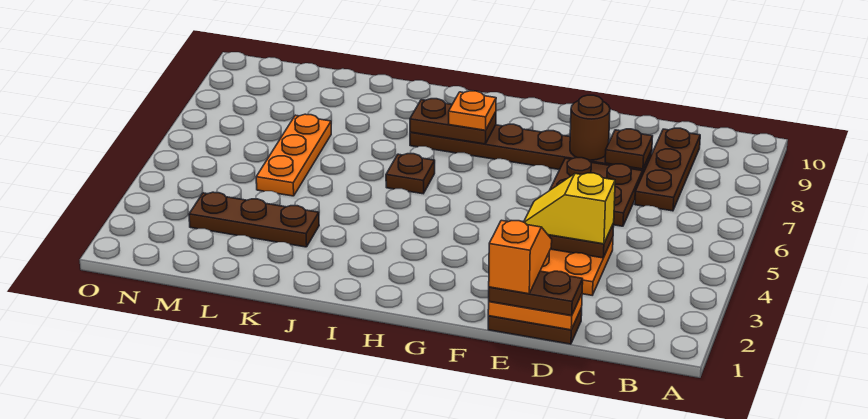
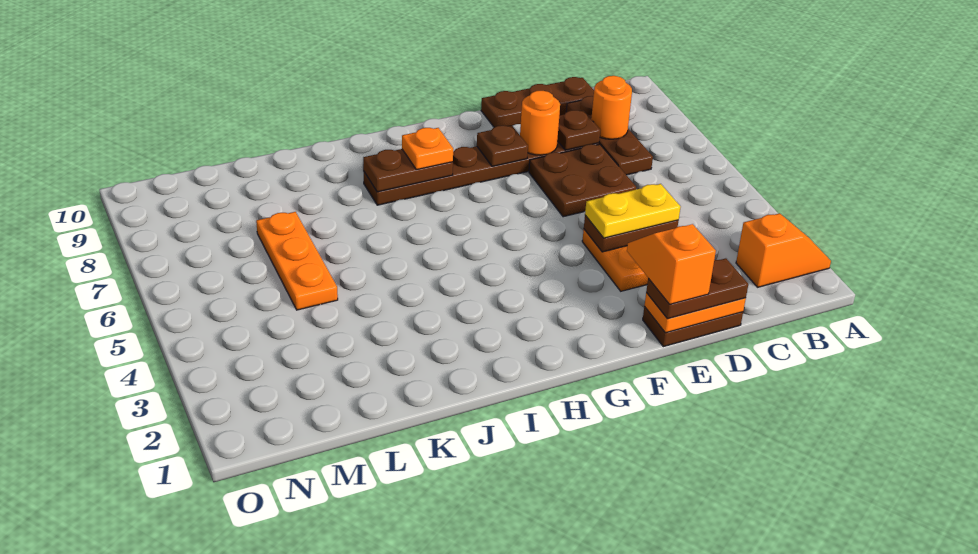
none -> orange 1x2 slope [736,213,831,287]
none -> orange 1x1 round brick [591,76,632,139]
yellow 1x2 slope [524,173,615,244] -> yellow 1x2 plate [585,184,680,238]
brown 1x1 round brick [570,95,610,160] -> orange 1x1 round brick [520,91,560,155]
brown 1x1 plate [386,154,435,194] -> brown 1x1 plate moved to [477,126,528,166]
brown 1x3 plate [189,192,319,247] -> brown 1x3 plate moved to [481,77,594,127]

